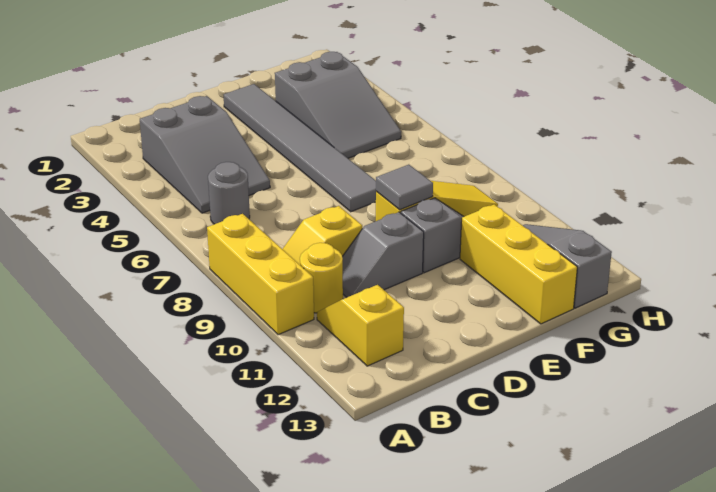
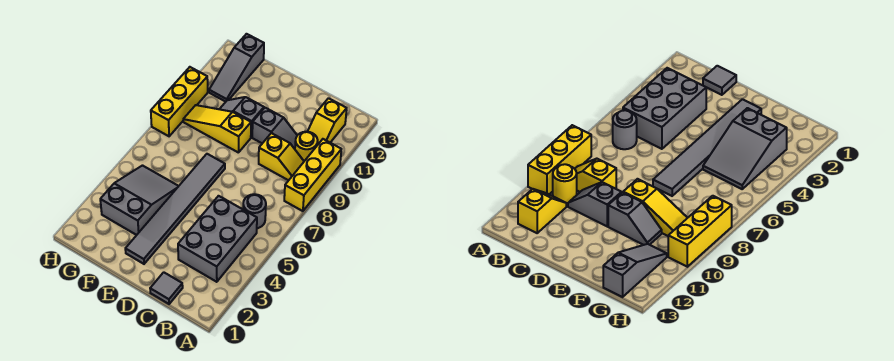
grey 2x3 slope [140,96,270,213] -> grey 2x3 brick [178,196,257,282]
grey 1x1 tile [376,165,433,210] -> grey 1x1 tile moved to [150,272,183,304]
yellow 1x3 brick [460,204,577,324] -> yellow 1x3 brick moved to [151,67,208,136]

